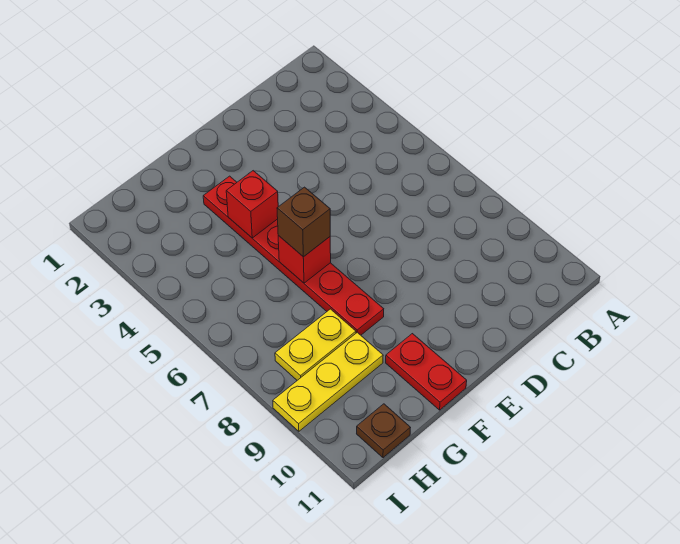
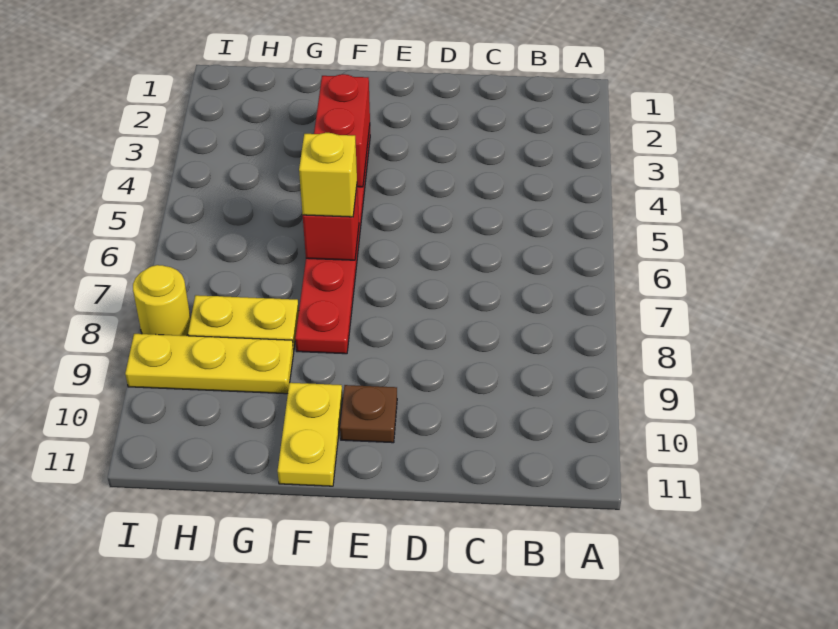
red 1x1 brick [226,171,278,238] -> red 1x2 brick [314,74,370,187]
brown 1x1 brick [277,187,330,257] -> yellow 1x1 brick [299,133,357,217]
red 1x2 plate [386,334,467,410] -> yellow 1x2 plate [278,383,342,486]
brown 1x1 plate [357,404,410,458] -> brown 1x1 plate moved to [340,385,397,443]
none -> yellow 1x1 round brick [133,265,191,336]

